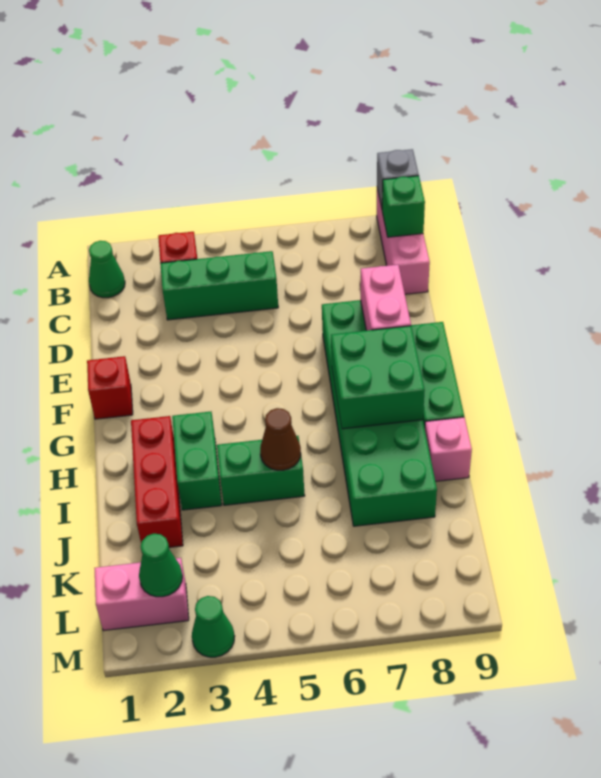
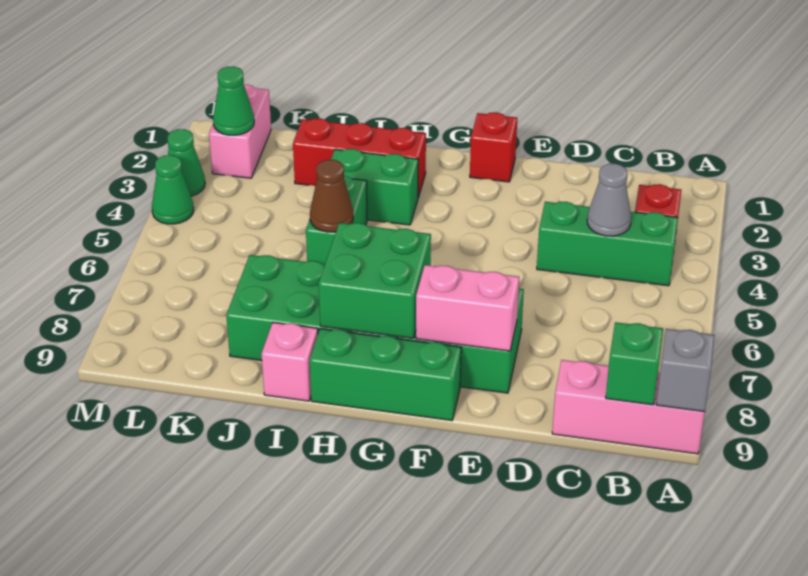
green 1x1 cone [89,241,125,298] -> green 1x1 cone moved to [152,155,194,224]
green 1x3 brick [160,251,278,320] -> green 1x3 brick turned to [537,202,678,286]
none -> grey 1x1 cone [587,164,631,236]

